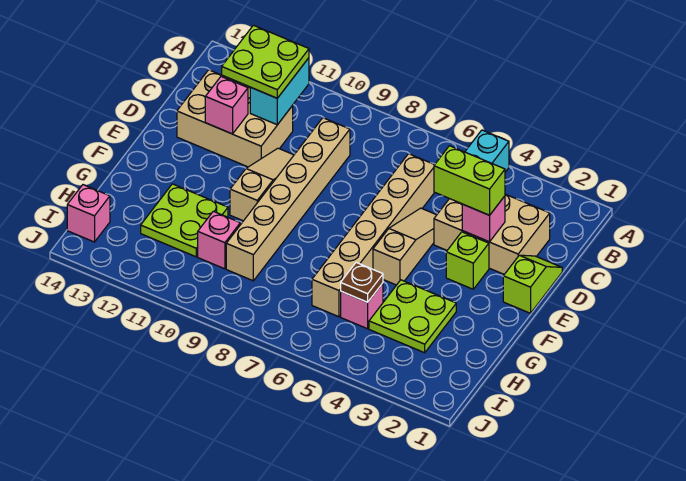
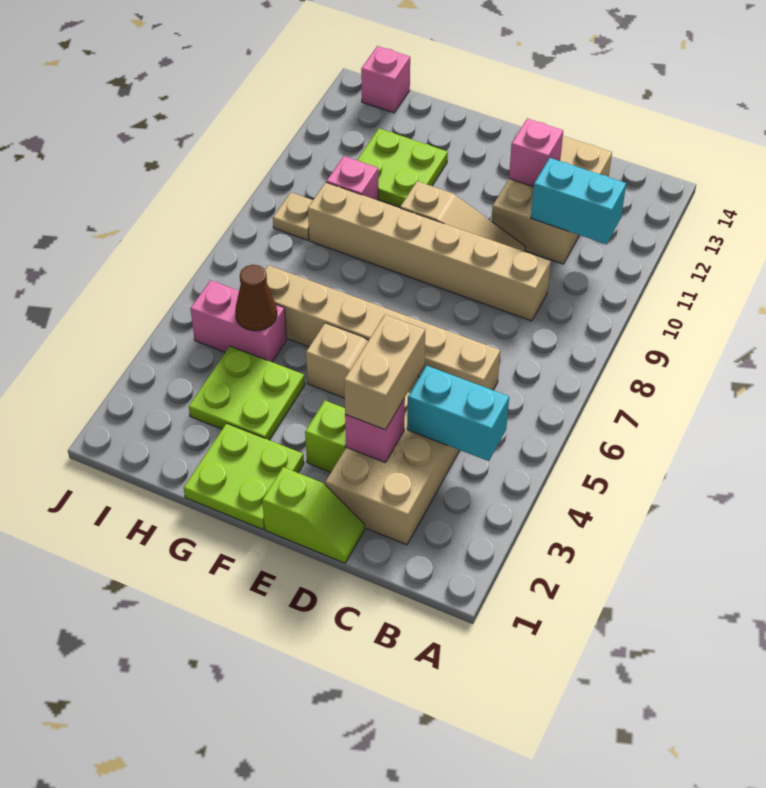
lime 2x2 plate [222,25,309,98] -> lime 2x2 plate moved to [184,423,304,529]
lime 1x2 brick [434,146,505,215] -> tan 1x2 brick [344,315,425,430]
pink 1x1 brick [341,283,383,329] -> pink 1x2 brick [190,280,287,362]
brown 1x1 plate [341,263,383,302] -> brown 1x1 cone [235,265,277,331]
none -> tan 1x1 plate [273,192,313,240]

